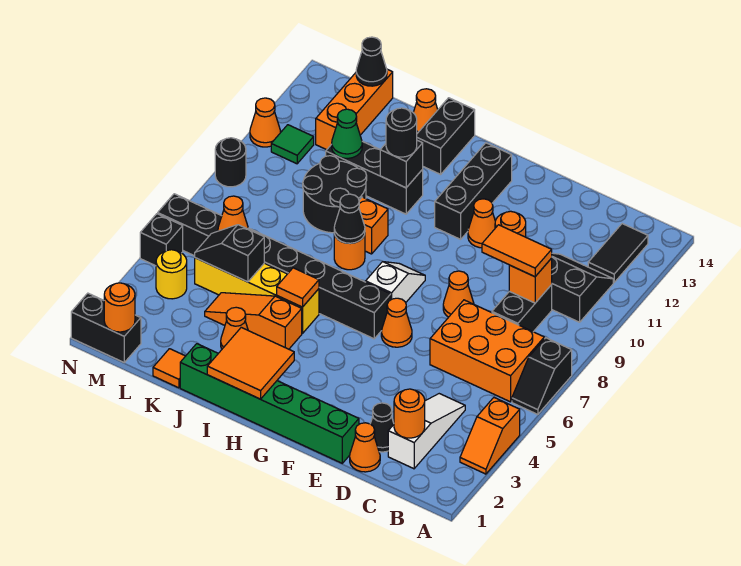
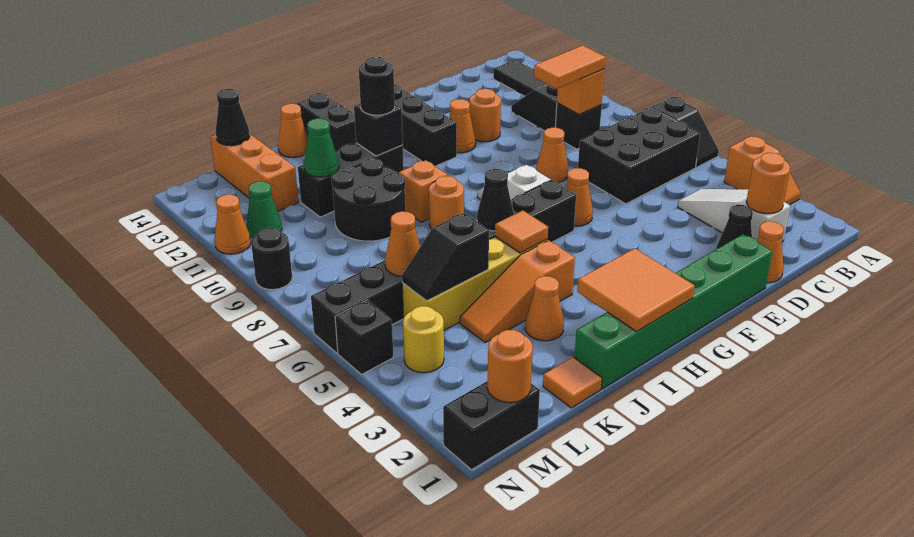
orange 2x3 brick [430,300,544,402] -> black 2x3 brick [578,108,700,204]
black 1x2 brick [492,285,552,332] -> black 1x1 brick [555,103,602,149]
black 1x1 cone [334,194,365,243] -> black 1x1 cone moved to [477,169,514,231]
green 1x1 tile [271,125,314,164] -> green 1x1 cone [246,181,282,238]

